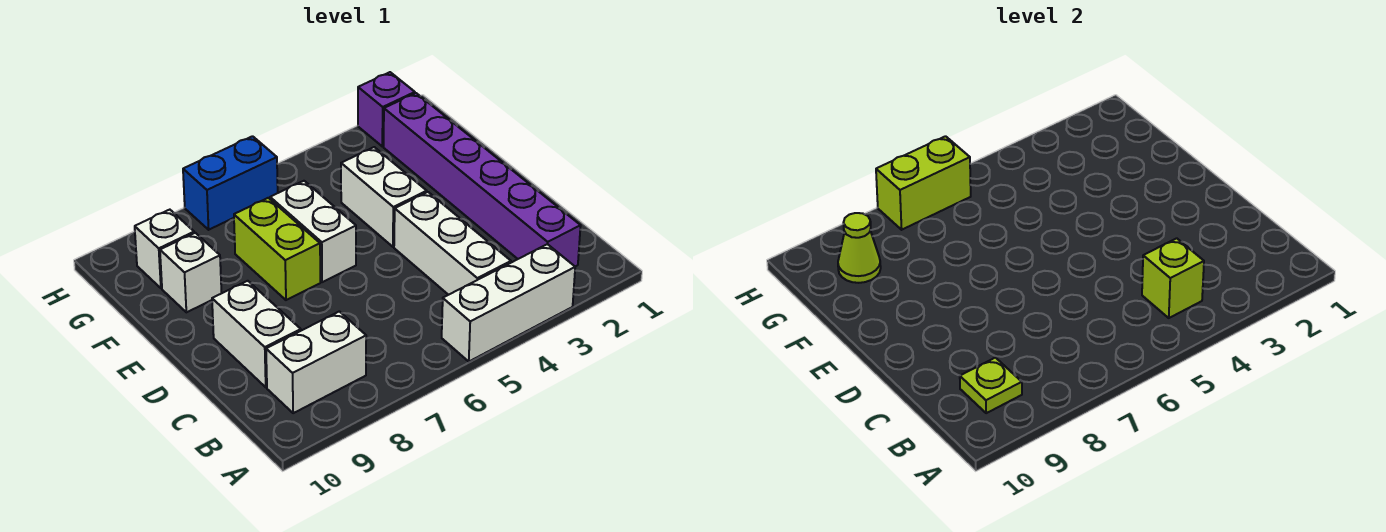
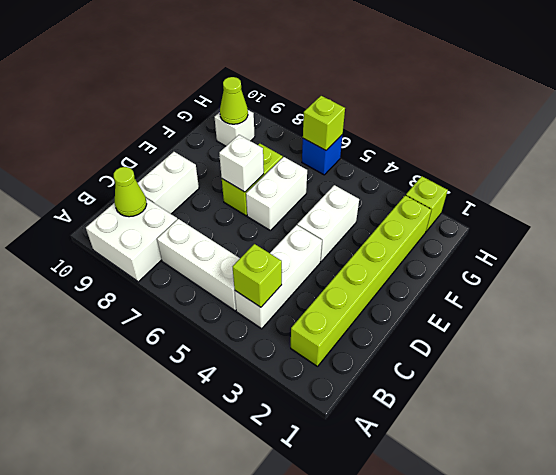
white 1x3 brick [442,244,575,361] -> white 1x3 brick moved to [157,219,240,311]
purple 1x6 brick [384,93,581,266] -> lime 1x6 brick [291,195,431,366]
white 1x2 brick [266,311,366,413] -> white 2x2 brick [86,198,177,282]
lime 1x1 plate [960,358,1022,413] -> lime 1x1 cone [114,167,147,217]
white 1x1 brick [160,233,222,312] -> white 1x1 brick moved to [219,135,264,192]
purple 1x1 brick [358,72,415,146] -> lime 1x1 brick [406,176,448,231]
blue 1x2 brick [183,136,278,230] -> blue 1x1 brick [302,134,343,175]
lime 1x2 brick [876,136,971,230] -> lime 1x1 brick [303,96,345,150]

